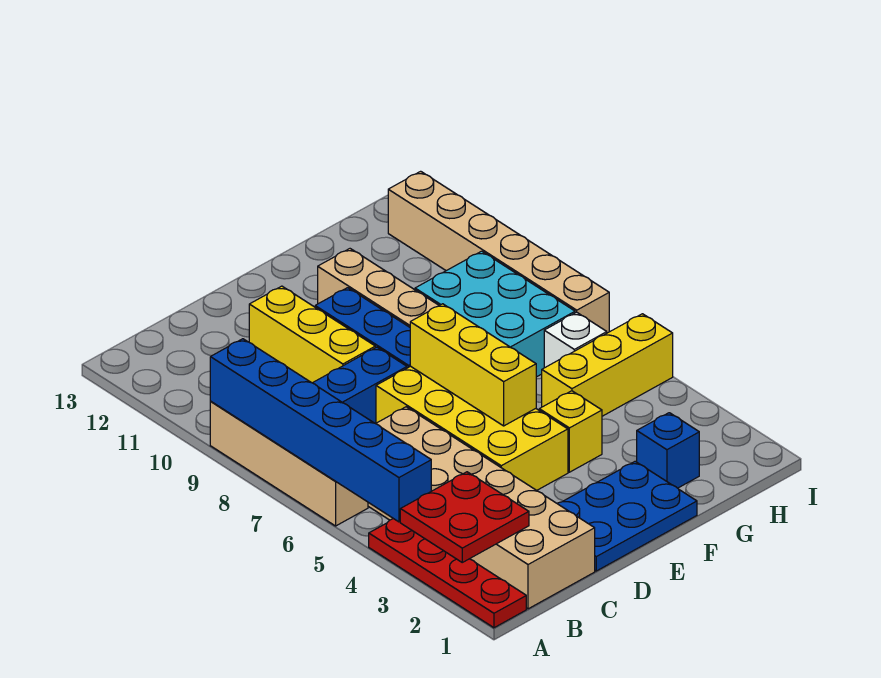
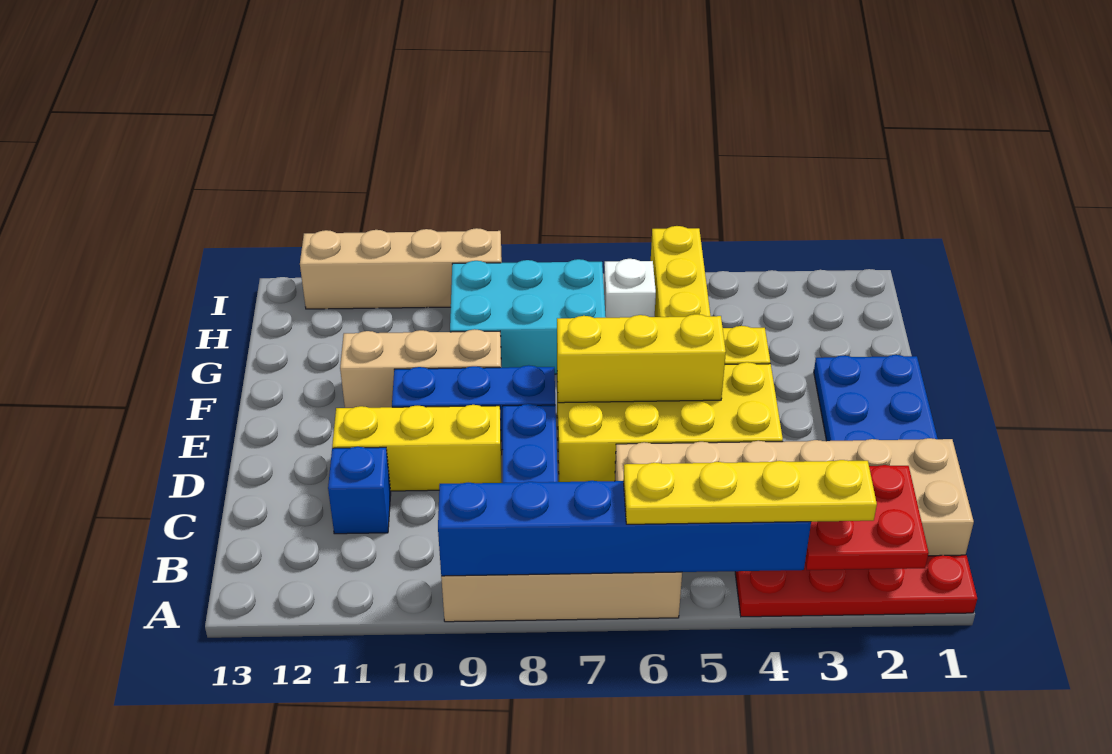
none -> yellow 1x4 plate [623,460,877,524]
blue 1x1 brick [637,413,699,488] -> blue 1x1 brick moved to [328,447,391,534]
tan 1x6 brick [388,171,609,333] -> tan 1x4 brick [300,228,502,309]

